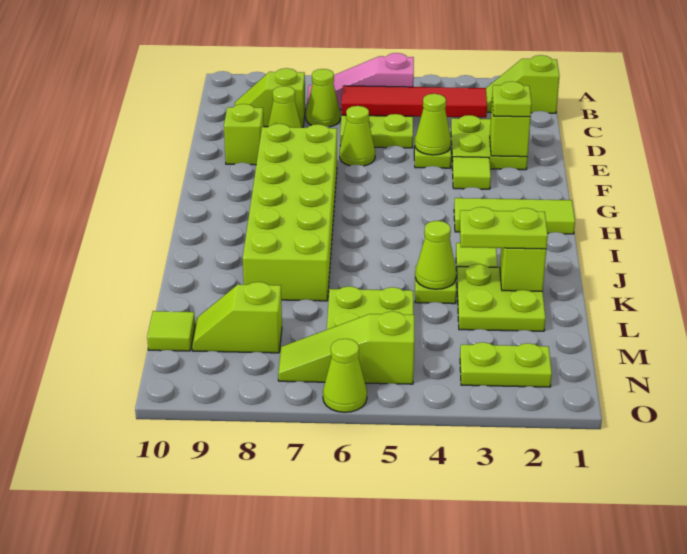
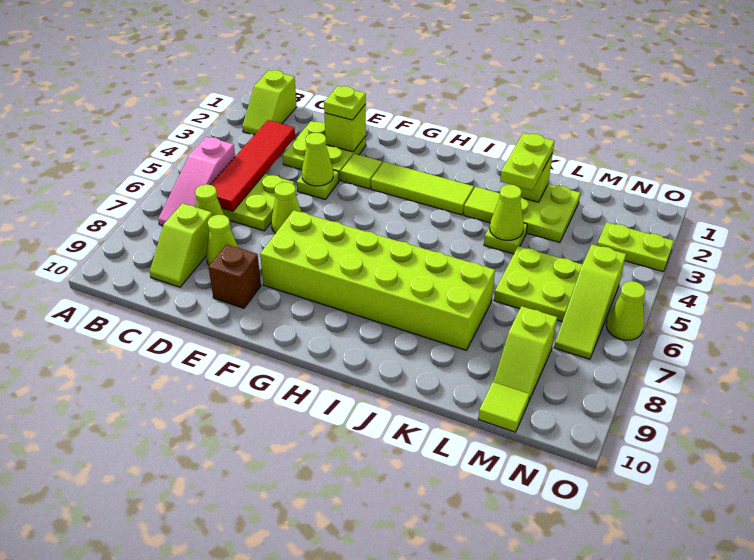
lime 1x1 brick [224,104,264,165] -> brown 1x1 brick [209,244,261,308]
lime 1x3 tile [454,198,575,234] -> lime 1x3 tile turned to [371,162,474,215]
lime 1x2 plate [460,342,552,387] -> lime 1x2 plate turned to [597,222,674,272]

